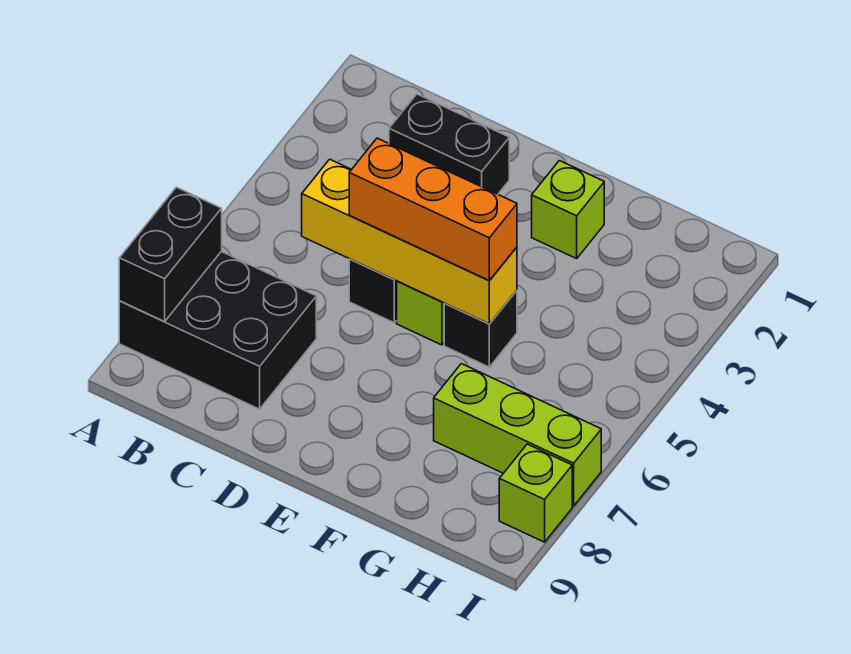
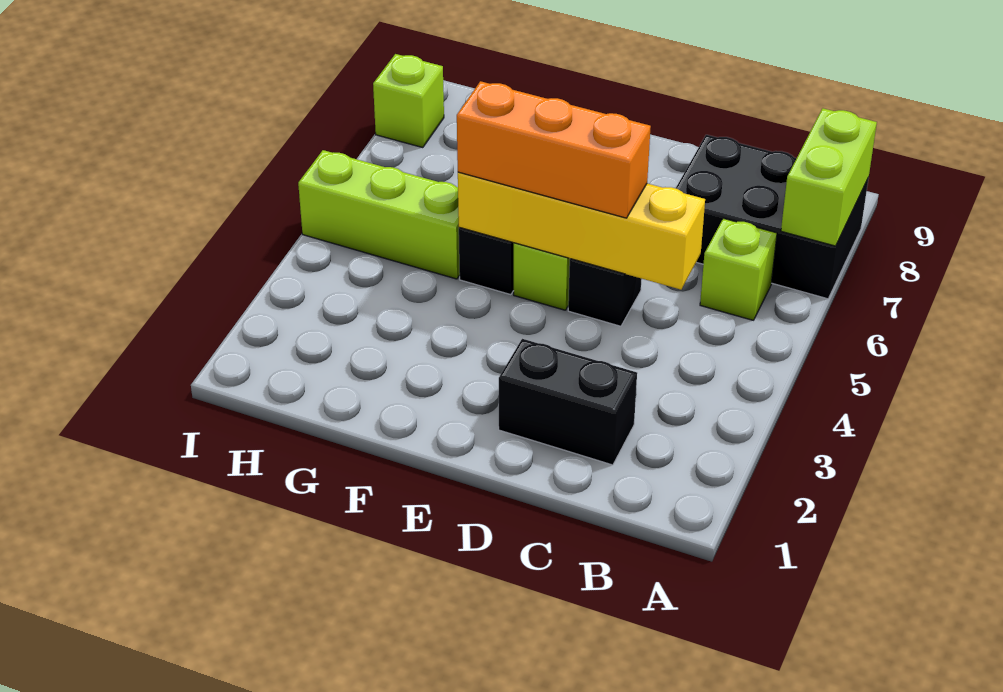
black 1x2 brick [119,187,222,322] -> lime 1x2 brick [781,108,877,246]
lime 1x1 brick [532,161,604,259] -> lime 1x1 brick moved to [700,218,777,320]
lime 1x3 brick [434,364,601,506] -> lime 1x3 brick moved to [298,150,460,279]

